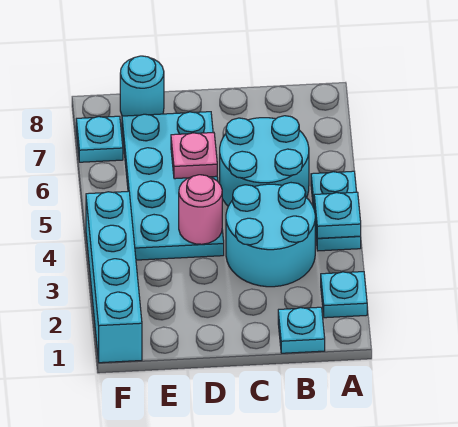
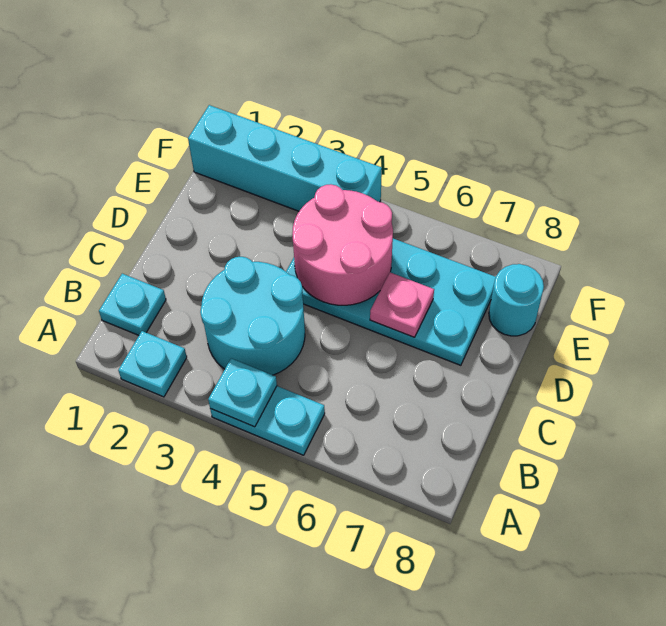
cyan 2x2 round brick [220,116,309,206] -> none
pink 1x1 round brick [179,175,222,244] -> pink 2x2 round brick [292,184,393,305]
cyan 1x1 plate [76,116,123,162] -> none

